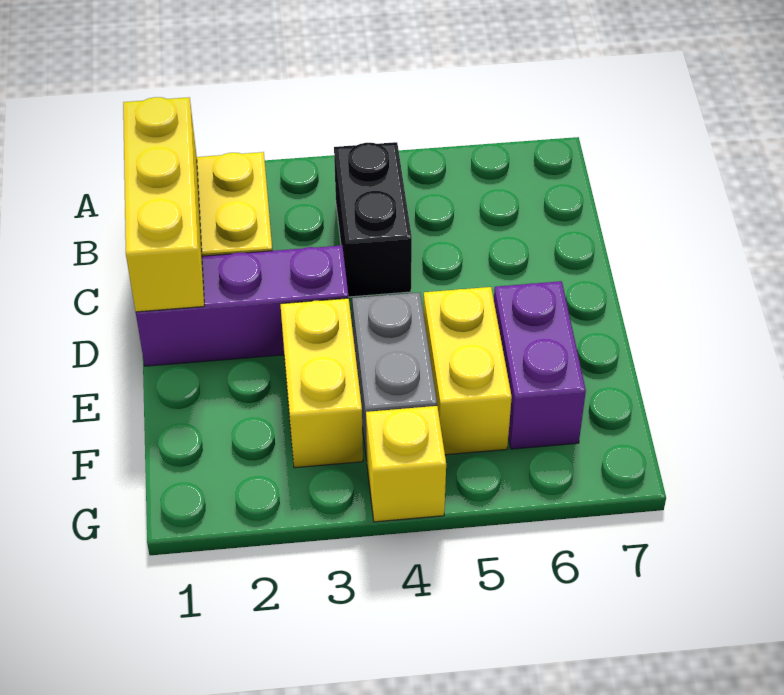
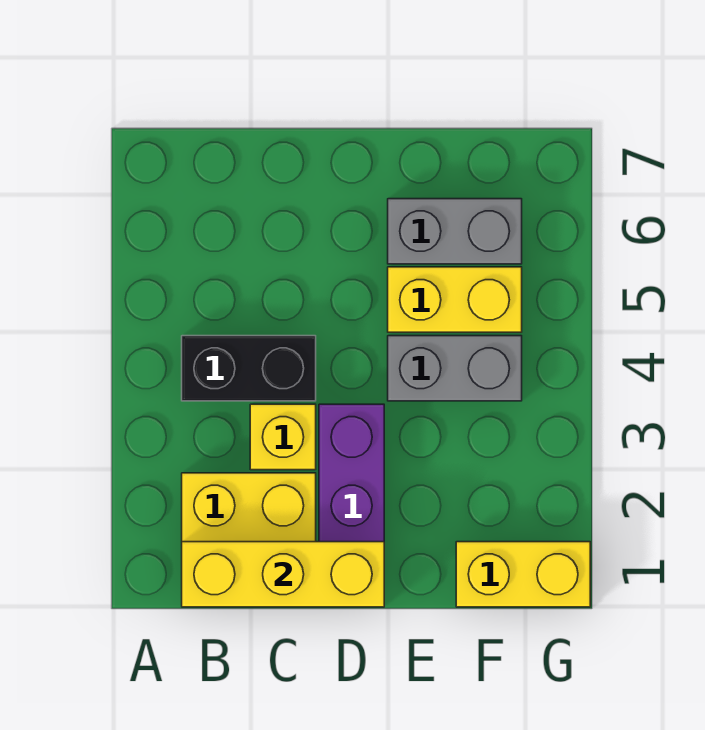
yellow 1x2 brick [280,298,363,468] -> yellow 1x2 brick moved to [456,542,590,607]
purple 1x2 brick [494,281,586,449] -> grey 1x2 brick [388,199,522,264]
yellow 1x1 brick [366,406,446,522] -> yellow 1x1 brick moved to [250,404,316,470]

